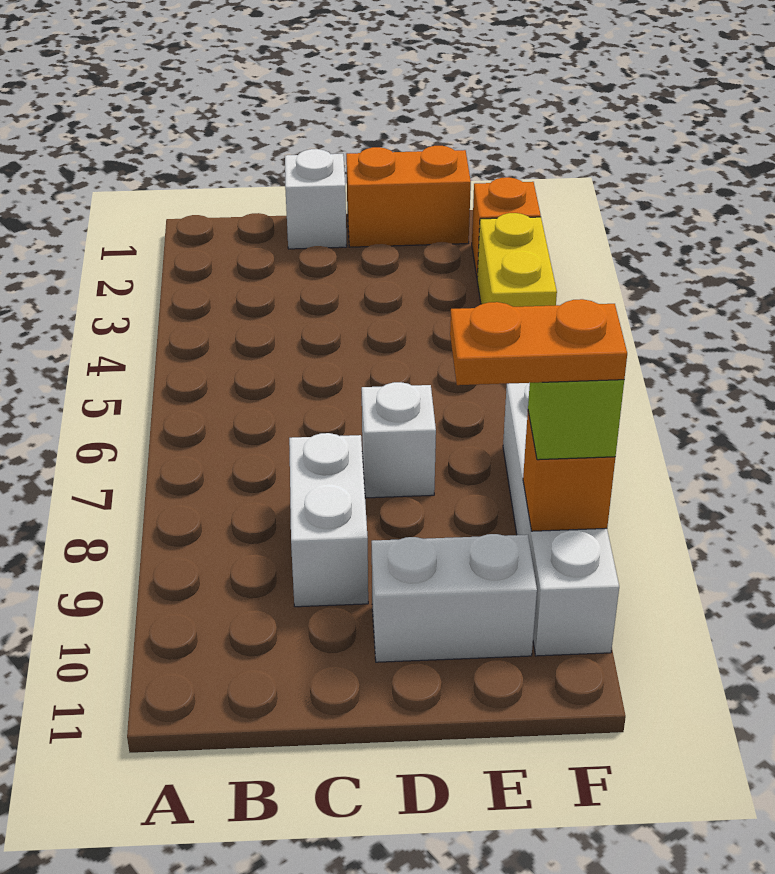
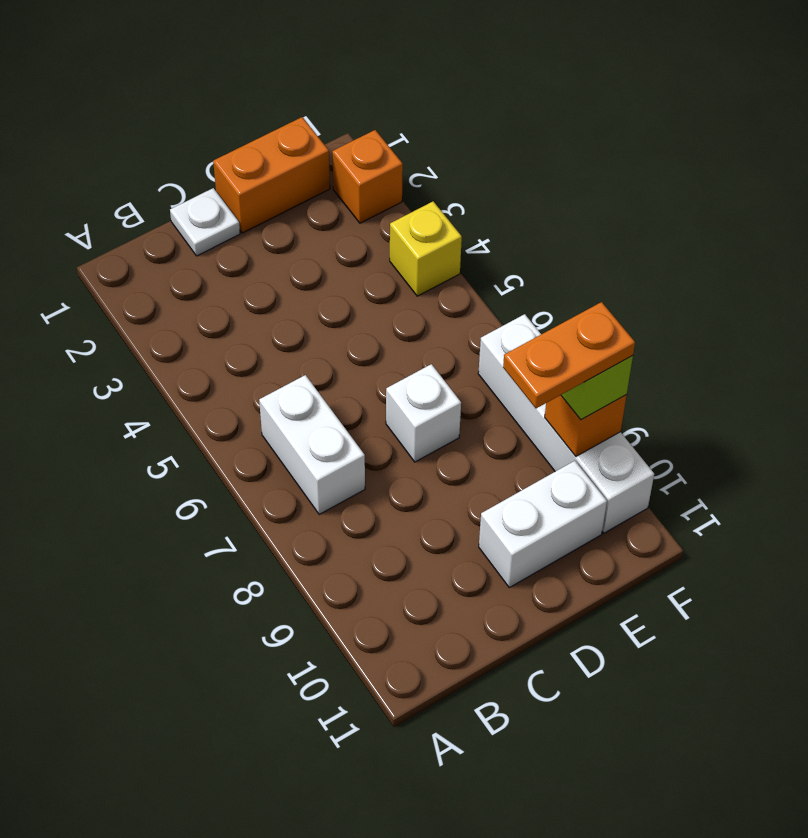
white 1x1 brick [285,149,347,249] -> white 1x1 plate [170,188,240,256]
white 1x2 brick [289,433,368,607] -> white 1x2 brick moved to [259,375,365,514]
yellow 1x2 brick [477,213,557,307] -> yellow 1x1 brick [390,202,462,296]

